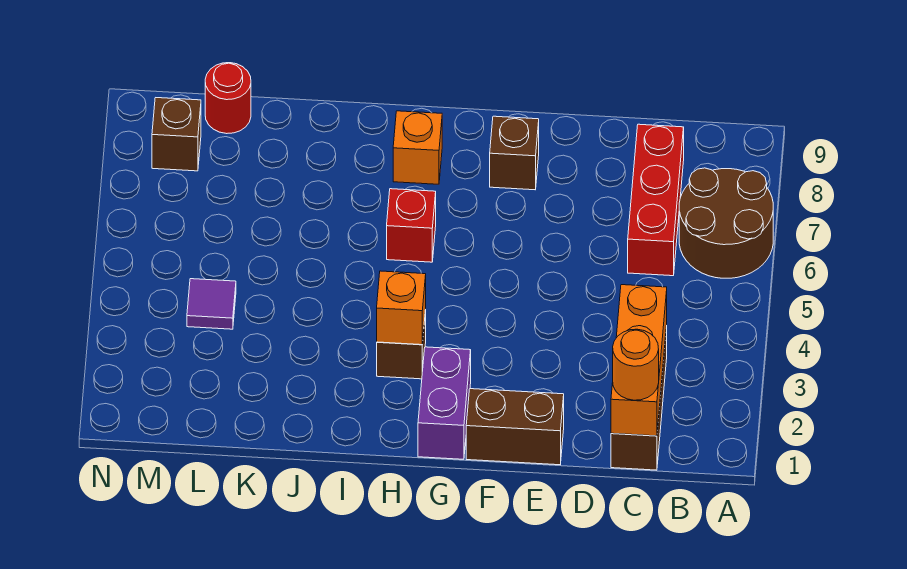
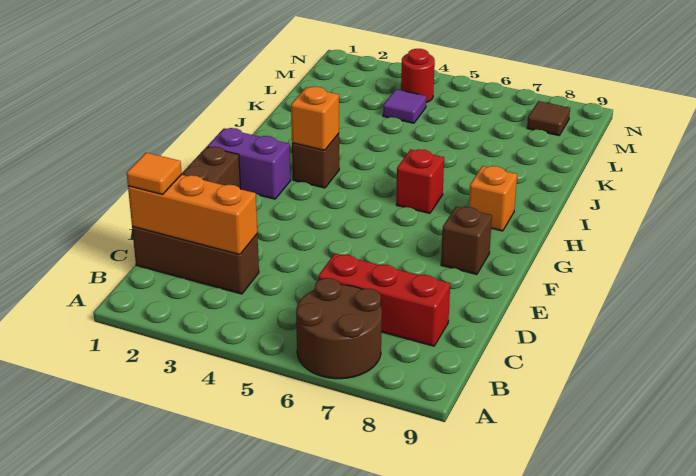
orange 1x1 round brick [613,329,659,400] -> orange 1x1 tile [127,153,182,194]
red 1x1 round brick [205,63,251,134] -> red 1x1 round brick moved to [401,49,435,103]
brown 1x1 brick [152,98,201,171] -> brown 1x1 tile [527,101,570,136]

